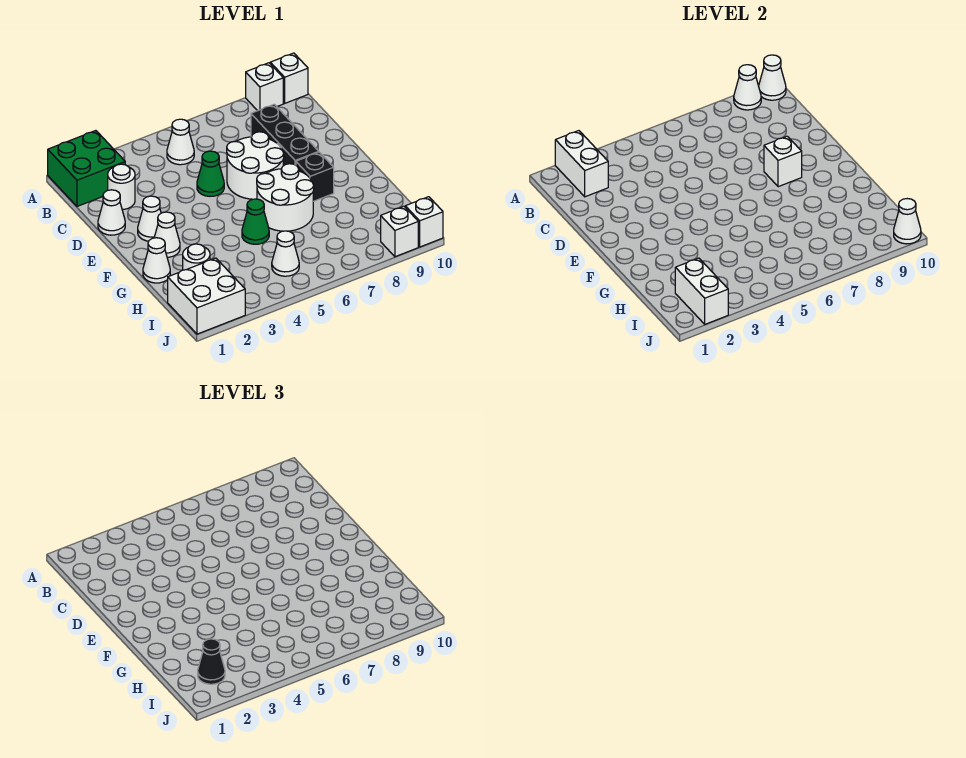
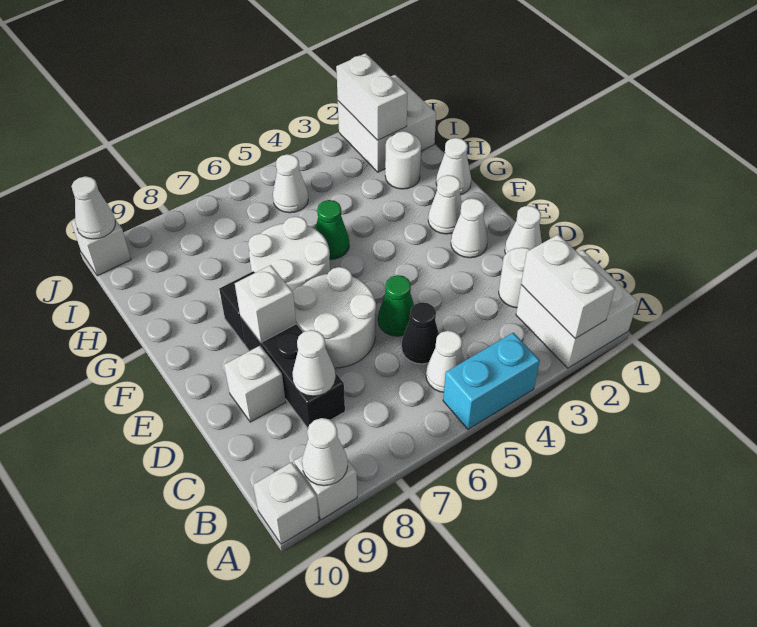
green 2x2 brick [48,131,125,206] -> white 2x2 brick [516,250,638,368]
none -> cyan 1x2 brick [443,333,540,429]
white 1x1 cone [759,55,786,100] -> white 1x1 cone moved to [292,330,335,396]
black 1x1 cone [198,639,225,684] -> black 1x1 cone moved to [402,302,439,364]
white 1x1 brick [381,206,418,257] -> white 1x1 brick moved to [224,346,286,422]

